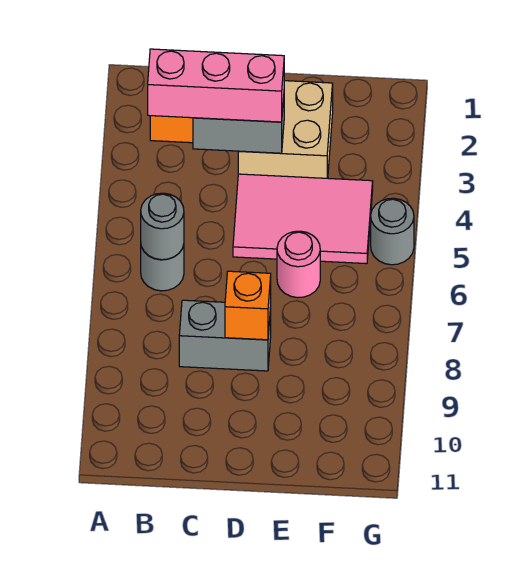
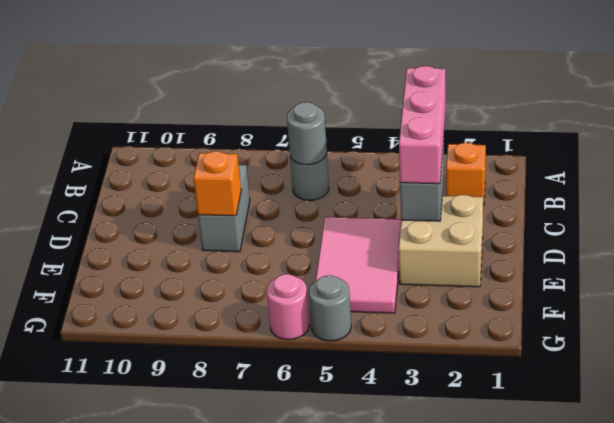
pink 1x1 round brick [277,231,320,298] -> pink 1x1 round brick moved to [267,274,310,340]

